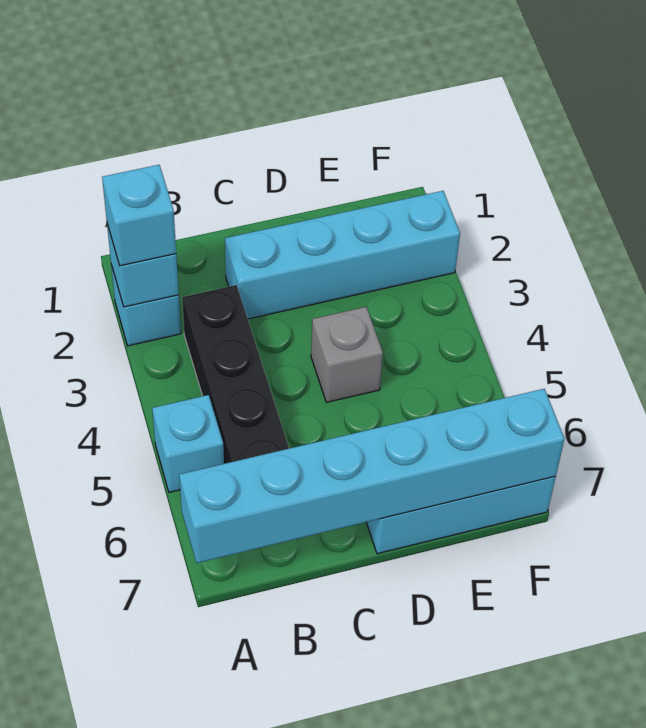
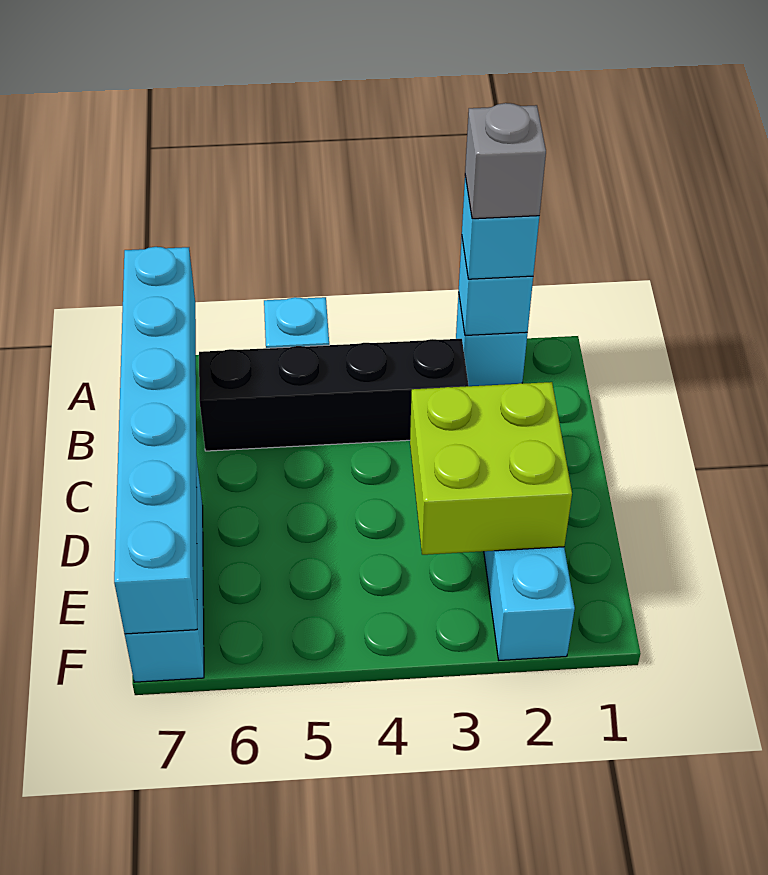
none -> lime 2x2 brick [410,382,572,555]
grey 1x1 brick [311,307,383,402] -> grey 1x1 brick moved to [465,103,546,219]

